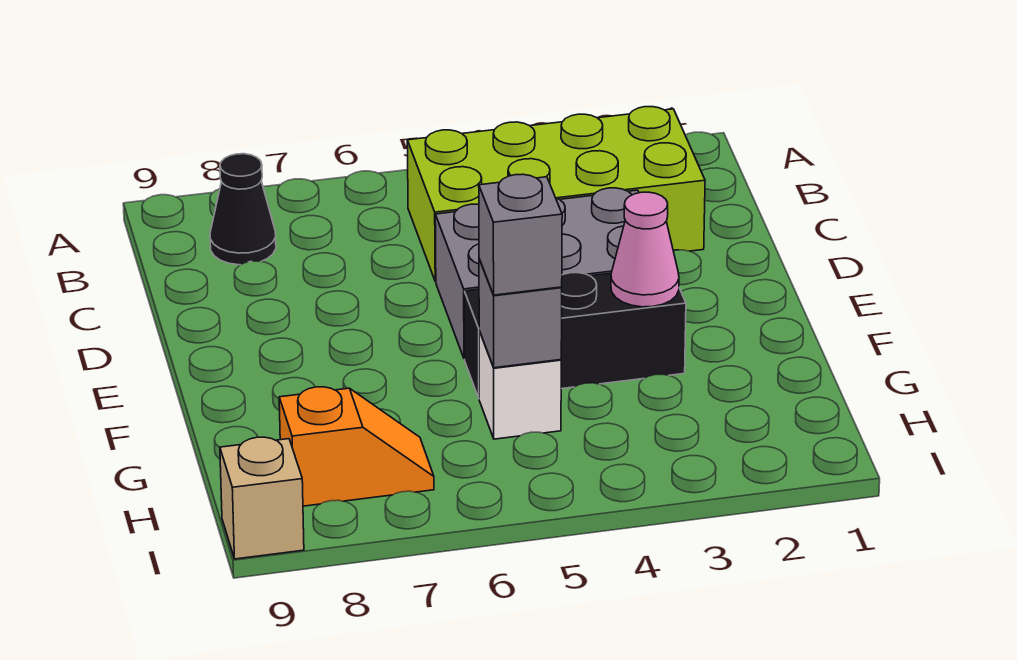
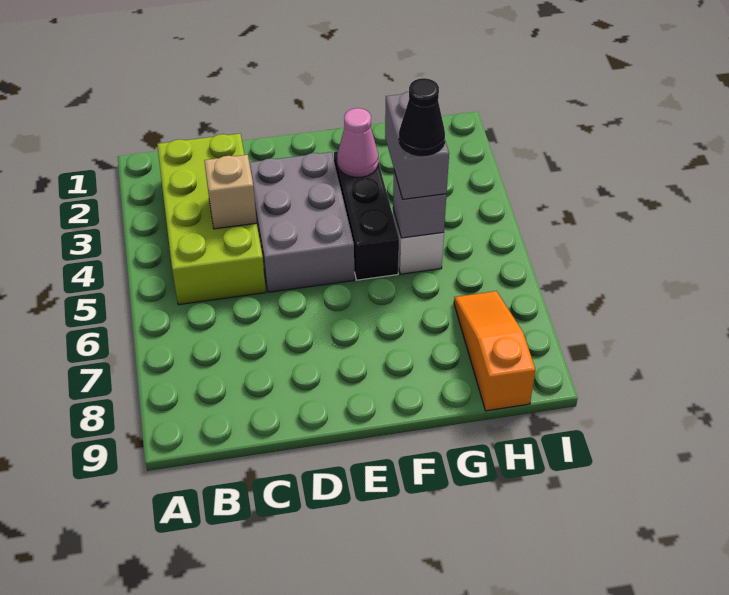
black 1x1 cone [210,154,276,265] -> black 1x1 cone moved to [399,78,445,156]
grey 1x1 brick [479,174,562,295] -> grey 1x2 brick [385,92,449,199]
orange 1x2 slope [279,387,434,506] -> orange 1x3 slope [454,291,535,411]
tan 1x1 brick [220,437,304,559] -> tan 1x1 brick moved to [204,155,257,229]

